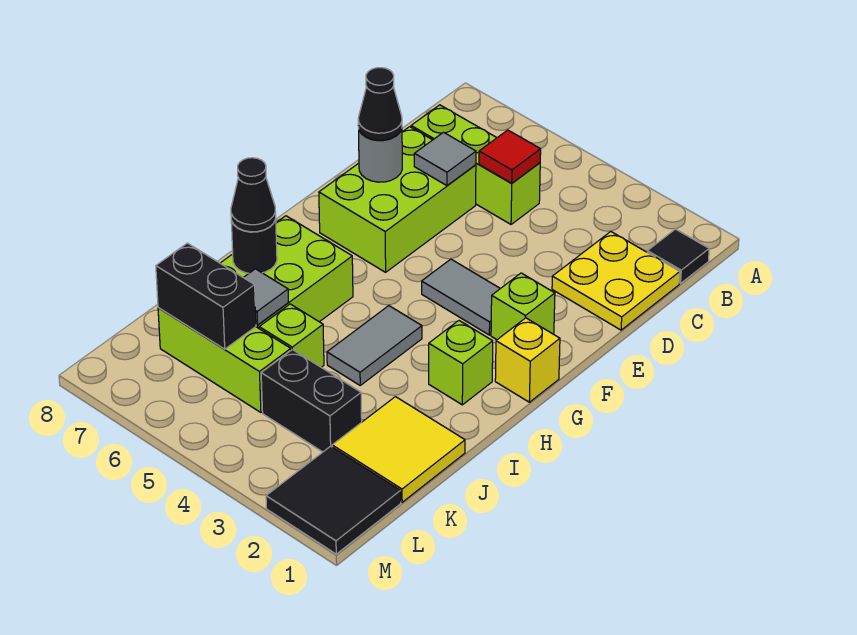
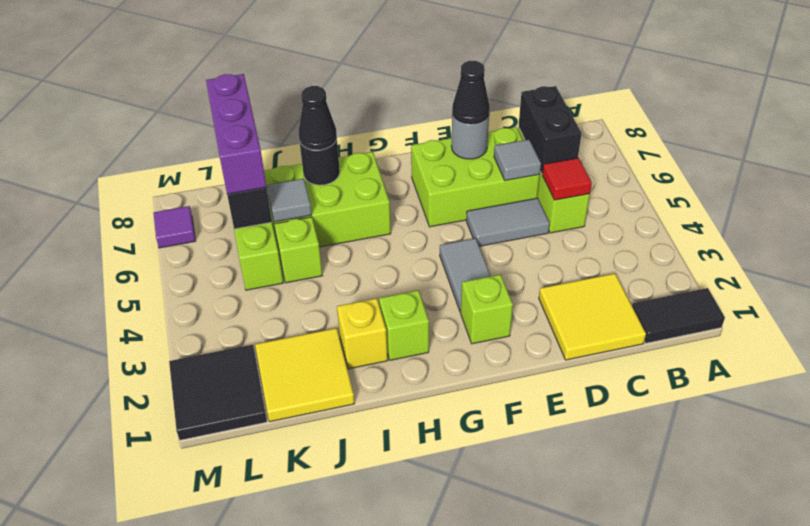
black 1x1 tile [647,229,709,283] -> black 1x2 tile [632,288,725,343]
yellow 2x2 plate [552,232,680,330] -> yellow 2x2 tile [539,273,646,360]
yellow 1x1 brick [495,318,560,402] -> yellow 1x1 brick moved to [337,298,388,369]
grey 1x2 tile [327,306,422,385] -> grey 1x2 tile moved to [466,198,550,246]
black 1x2 brick [261,350,362,452] -> black 1x2 brick moved to [518,86,582,174]
none -> purple 1x3 brick [206,74,266,194]
none -> purple 1x1 tile [153,206,195,248]

